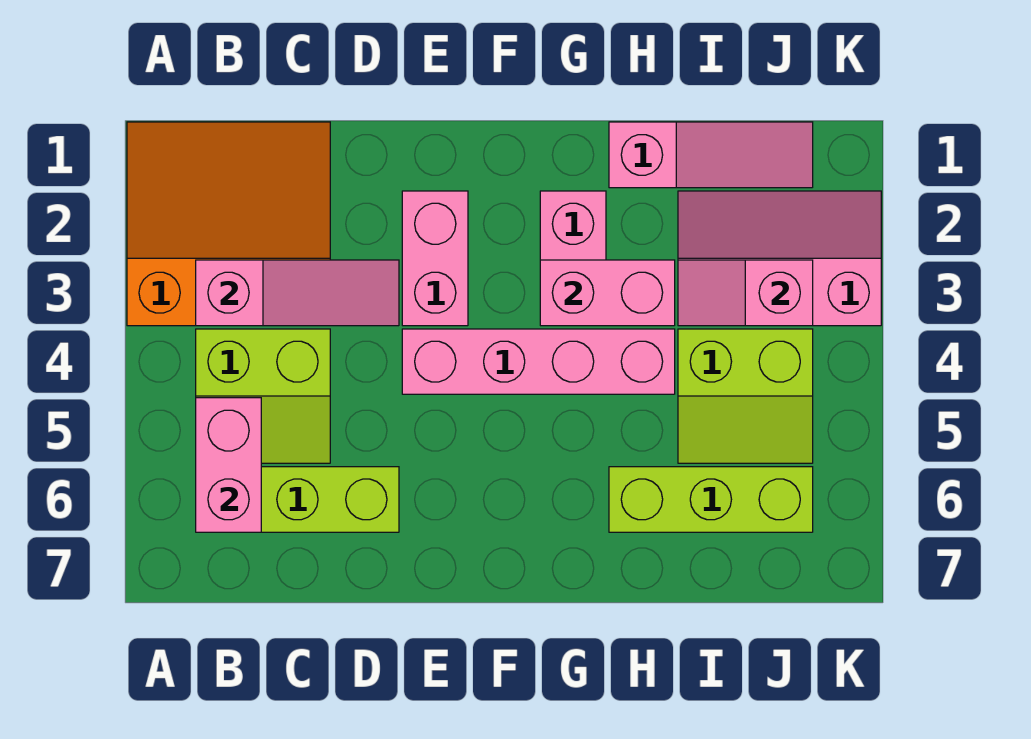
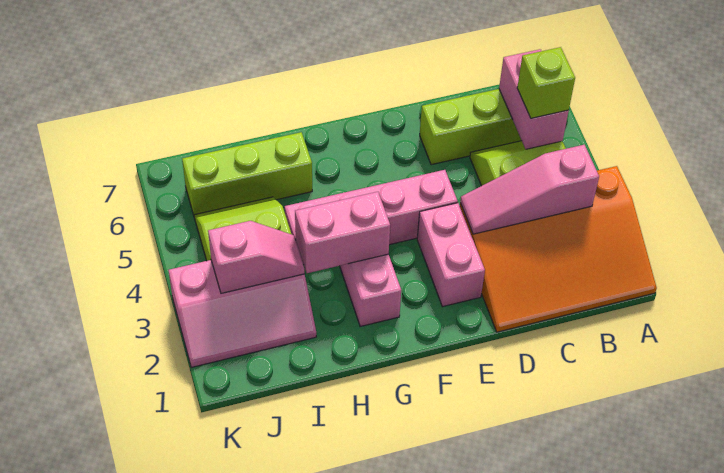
orange 3x3 slope [127,122,330,326] -> orange 3x4 slope [460,166,657,332]
none -> lime 1x1 brick [517,47,575,118]
pink 1x3 slope [609,122,813,188] -> none

